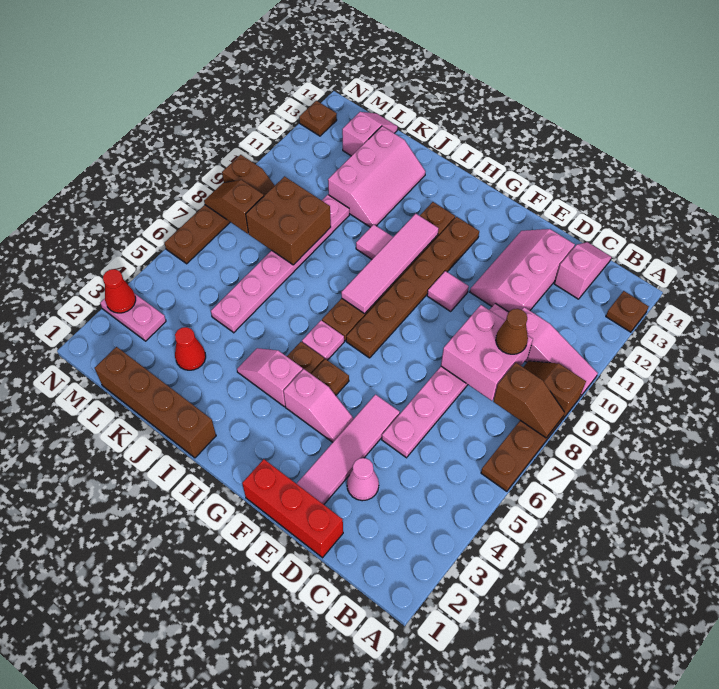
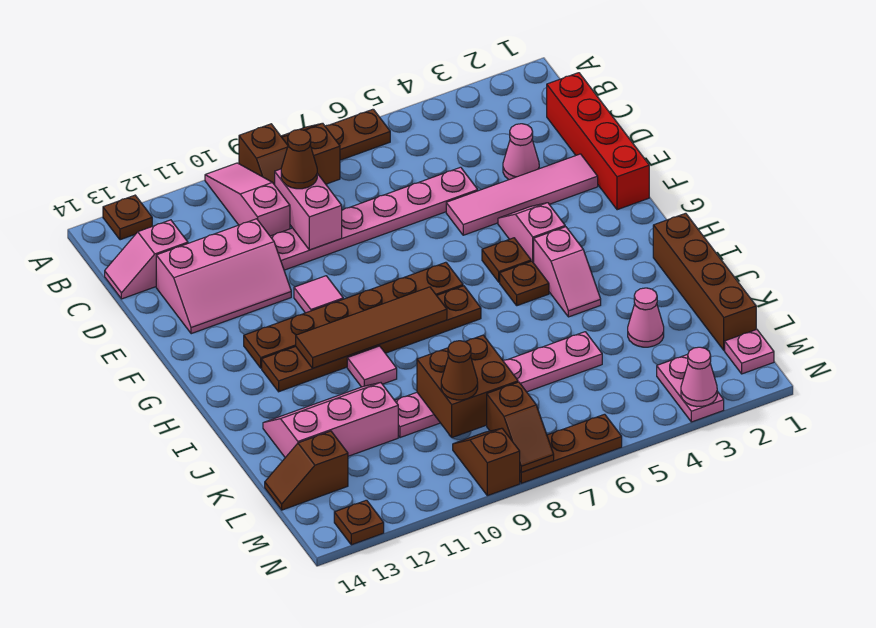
pink 2x2 brick [441,305,533,401] -> pink 1x2 brick [275,169,342,250]
red 1x3 brick [242,459,343,558] -> red 1x4 brick [547,73,649,210]
pink 1x1 plate [302,320,344,360] -> pink 1x1 plate moved to [725,329,774,374]
pink 1x4 tile [341,214,439,314] -> brown 1x4 tile [296,287,447,368]
red 1x1 cone [175,327,206,370] -> pink 1x1 cone [628,288,664,347]
none -> brown 1x1 cone [441,341,478,400]
pink 1x2 slope [342,112,398,156] -> brown 1x2 slope [265,431,348,510]
red 1x1 cone [103,269,136,313] -> pink 1x1 cone [681,347,717,407]

